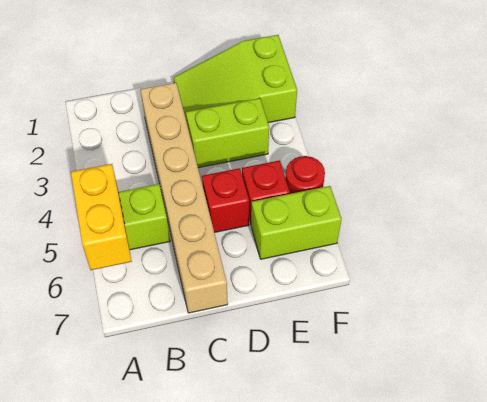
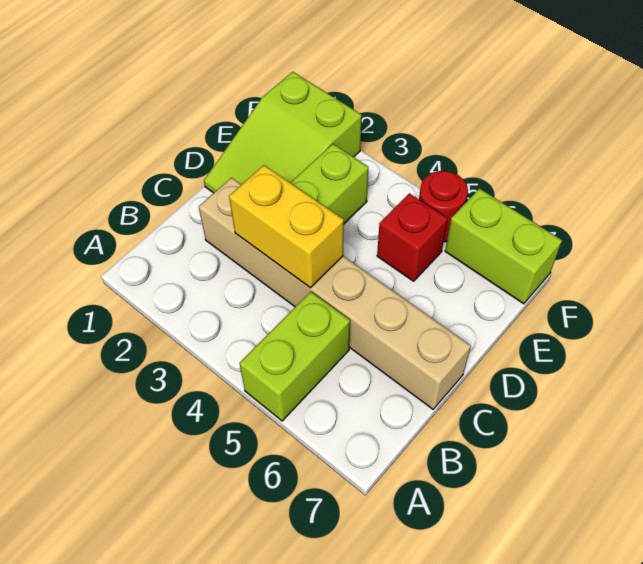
yellow 1x2 brick [71,164,132,270] -> yellow 1x2 brick moved to [229,165,344,288]
red 1x1 brick [202,168,249,233] -> none
lime 1x2 brick [251,186,342,259] -> lime 1x2 brick turned to [445,189,562,304]

